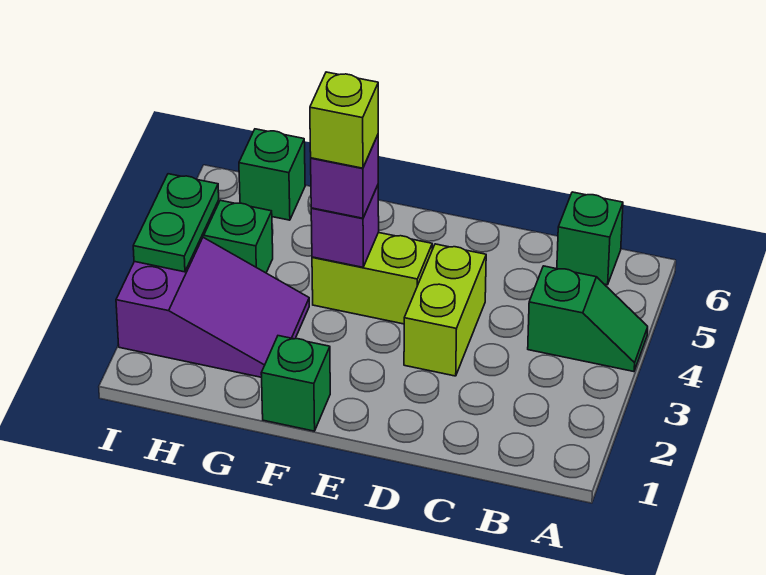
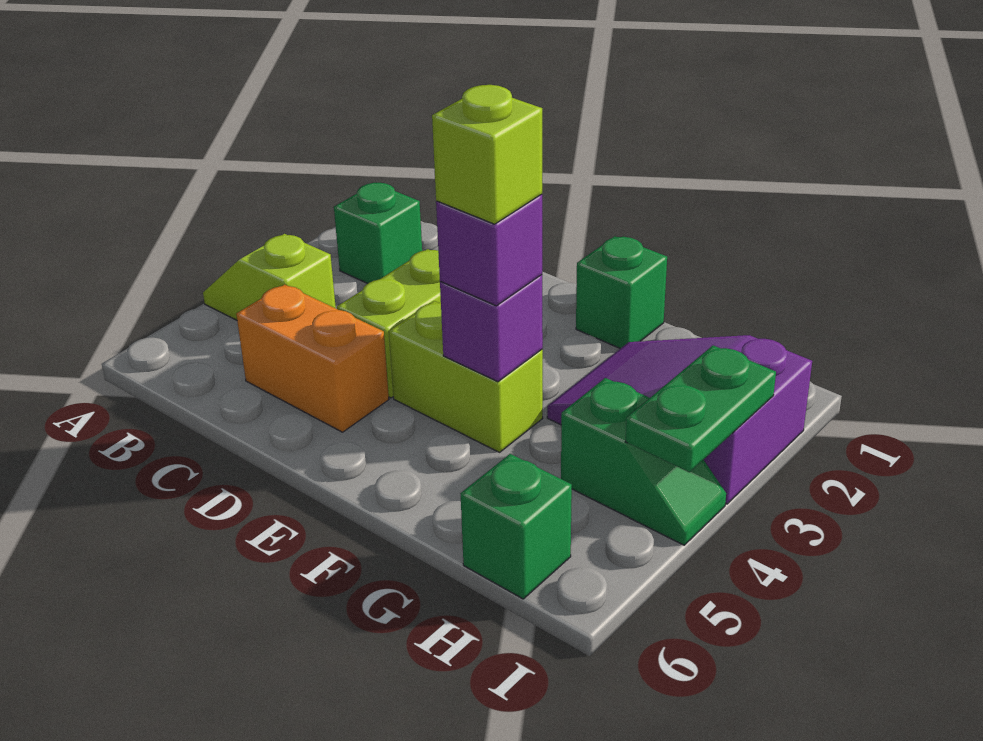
green 1x2 slope [528,266,648,372] -> lime 1x2 slope [203,234,336,320]
green 1x1 brick [557,192,623,285] -> green 1x1 brick moved to [334,183,422,283]
none -> orange 1x2 brick [236,284,389,432]

